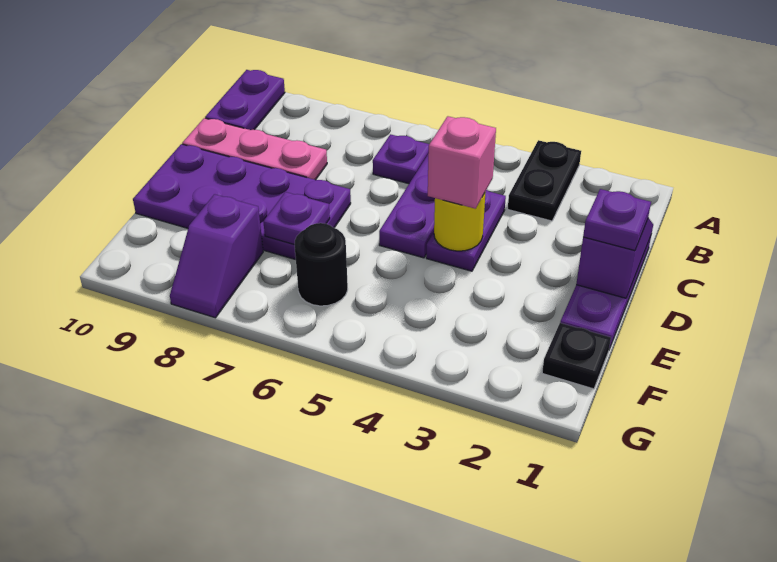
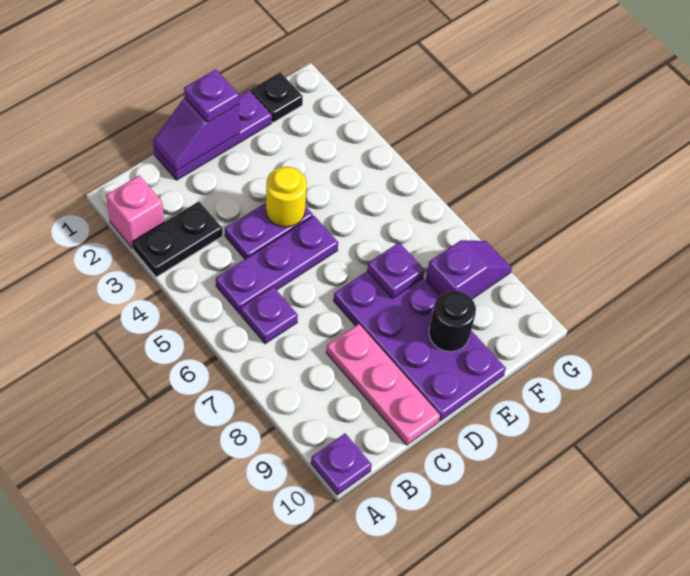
purple 1x2 plate [205,70,285,130] -> purple 1x1 plate [311,433,372,495]
pink 1x1 brick [428,116,496,209] -> pink 1x1 brick moved to [106,175,164,248]
black 1x1 round brick [295,223,348,306] -> black 1x1 round brick moved to [429,291,476,352]

